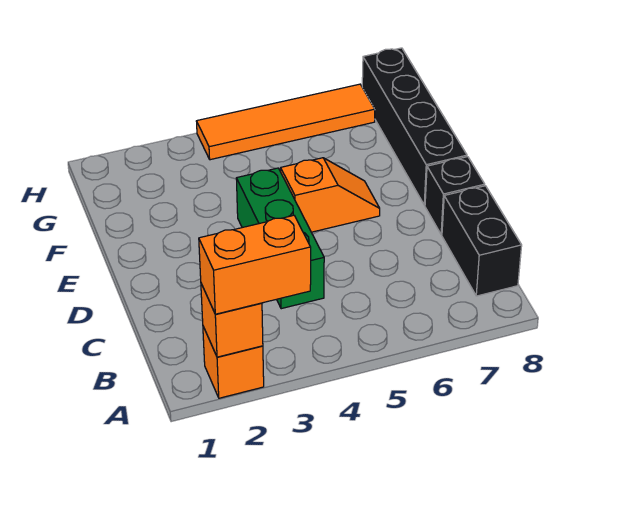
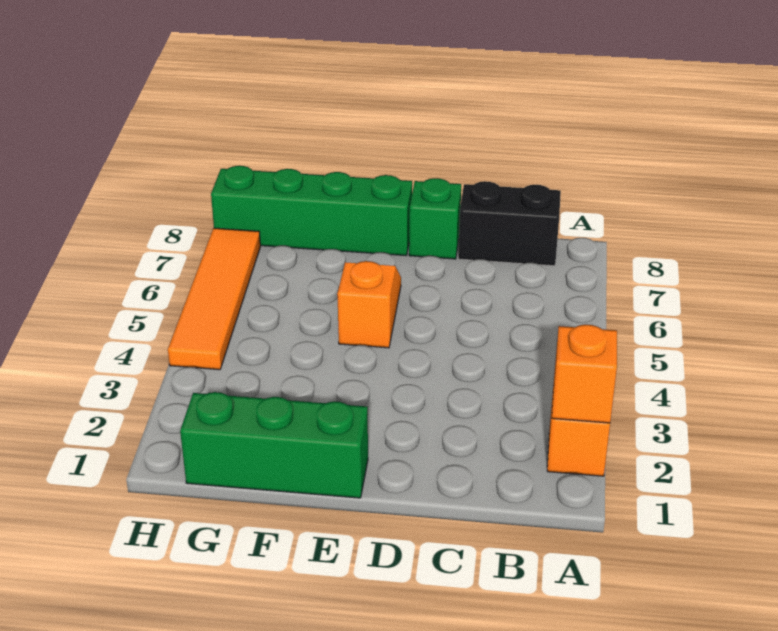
orange 1x2 brick [199,215,311,314] -> none
green 1x3 brick [236,168,324,309] -> green 1x3 brick moved to [180,392,368,498]
black 1x1 brick [425,157,485,235] -> green 1x1 brick [409,178,461,259]
black 1x4 brick [362,48,467,205] -> green 1x4 brick [211,166,412,256]

